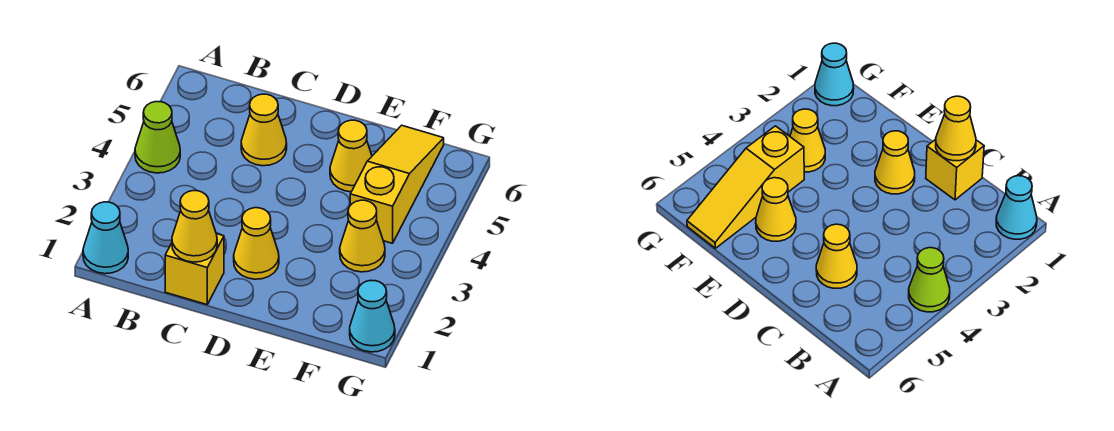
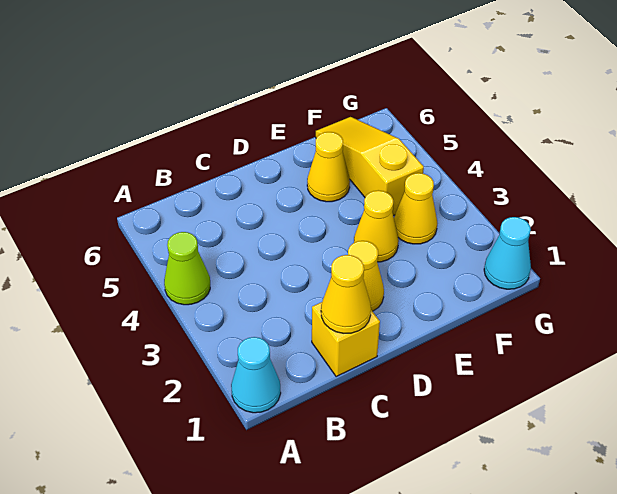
yellow 1x1 cone [241,94,287,166] -> yellow 1x1 cone moved to [354,190,399,262]

